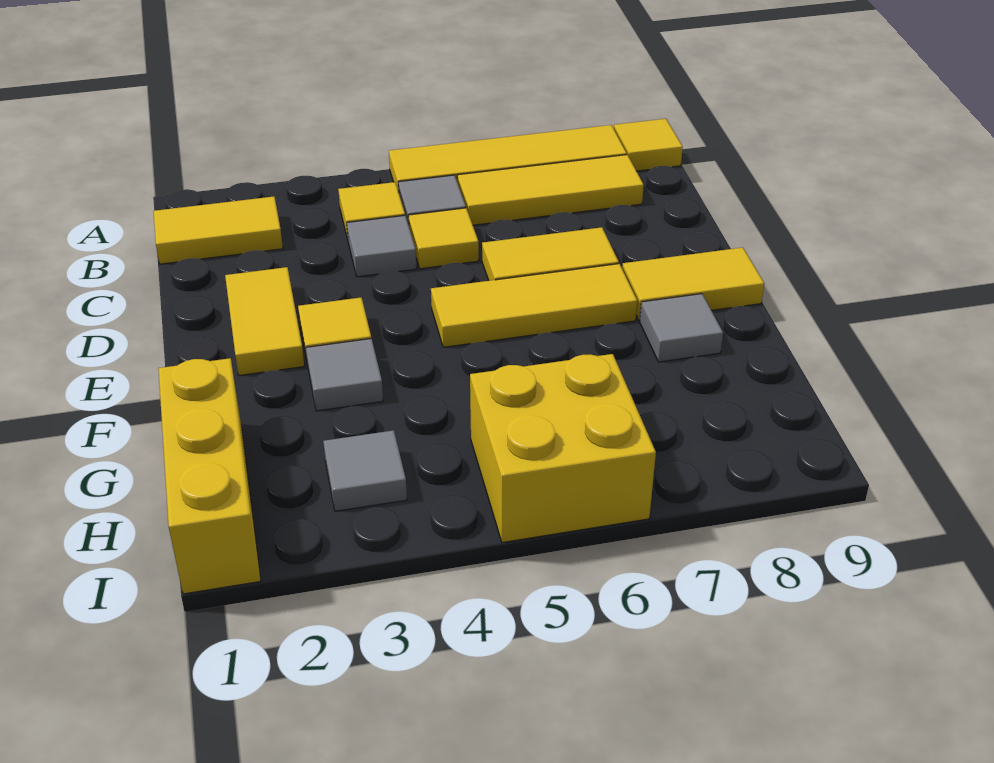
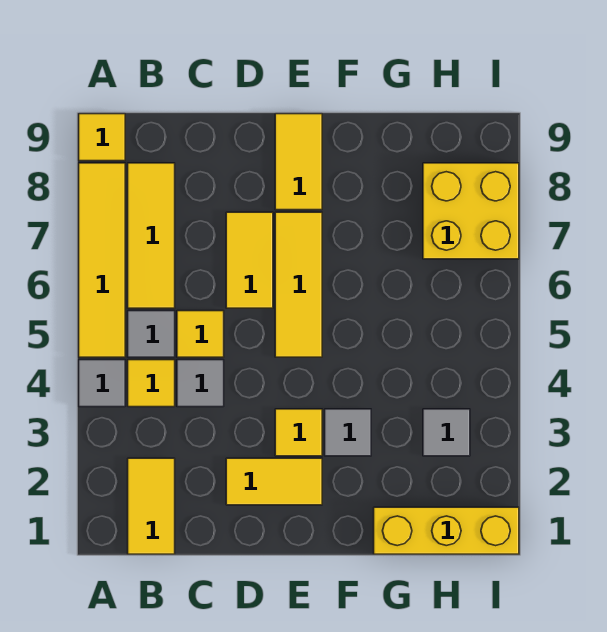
grey 1x1 tile [640,294,723,362] -> grey 1x1 tile moved to [79,360,125,407]
yellow 2x2 brick [470,354,656,543] -> yellow 2x2 brick moved to [423,163,519,259]

